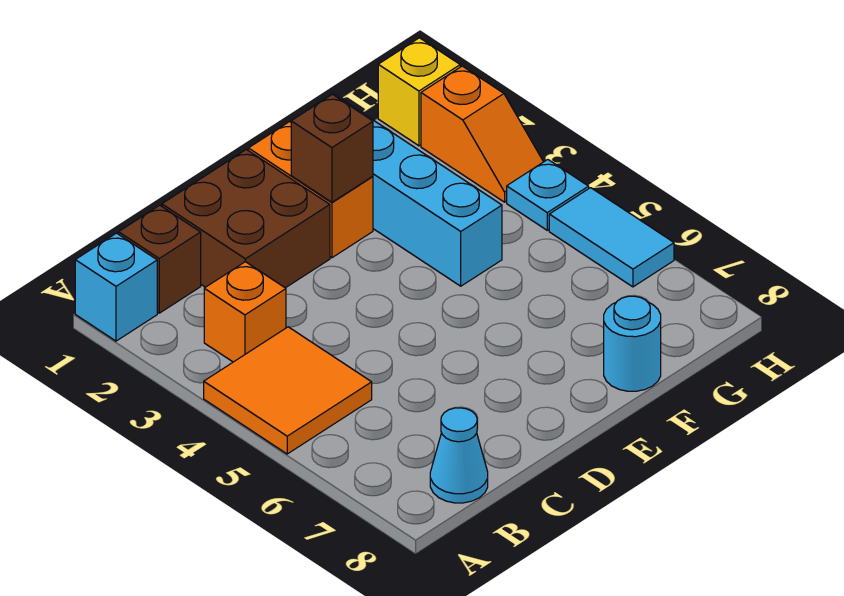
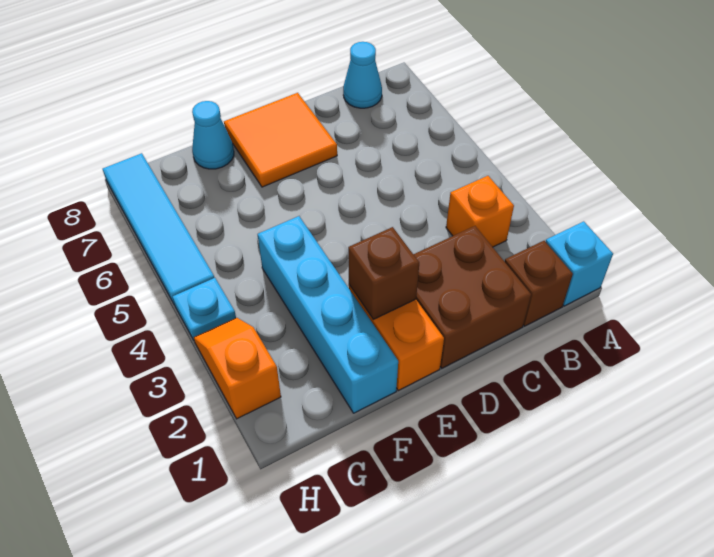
orange 2x2 tile [204,327,372,454] -> orange 2x2 tile moved to [224,93,337,187]
cyan 1x1 round brick [604,296,661,391] -> cyan 1x1 cone [192,101,234,169]
yellow 1x1 brick [378,38,460,146] -> none
cyan 1x2 tile [549,188,674,287] -> cyan 1x4 tile [103,153,214,305]

